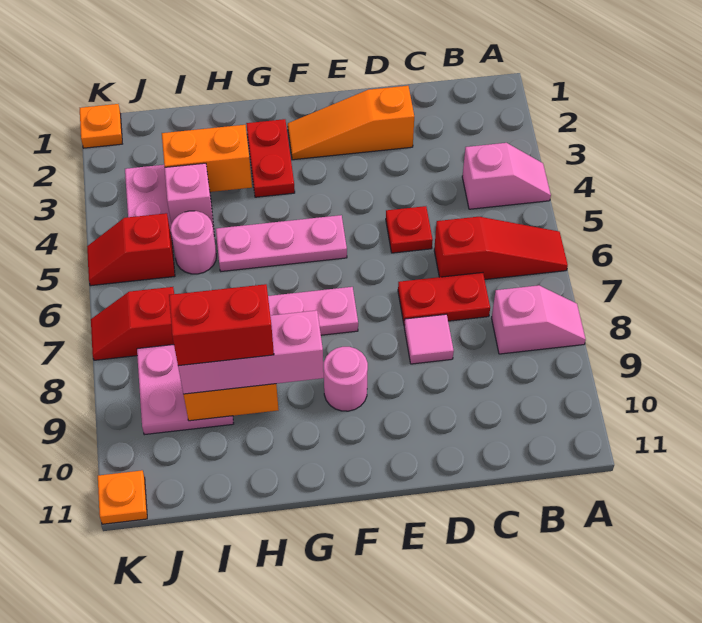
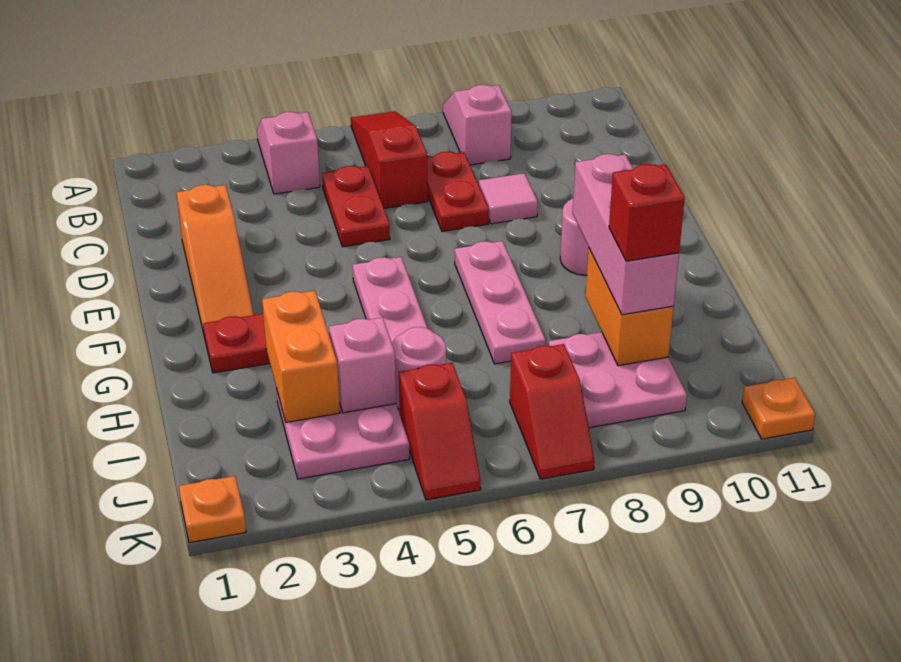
red 1x1 plate [386,206,433,253] -> red 1x2 plate [322,166,390,247]
red 1x2 brick [169,284,274,366] -> red 1x1 brick [609,164,685,261]

